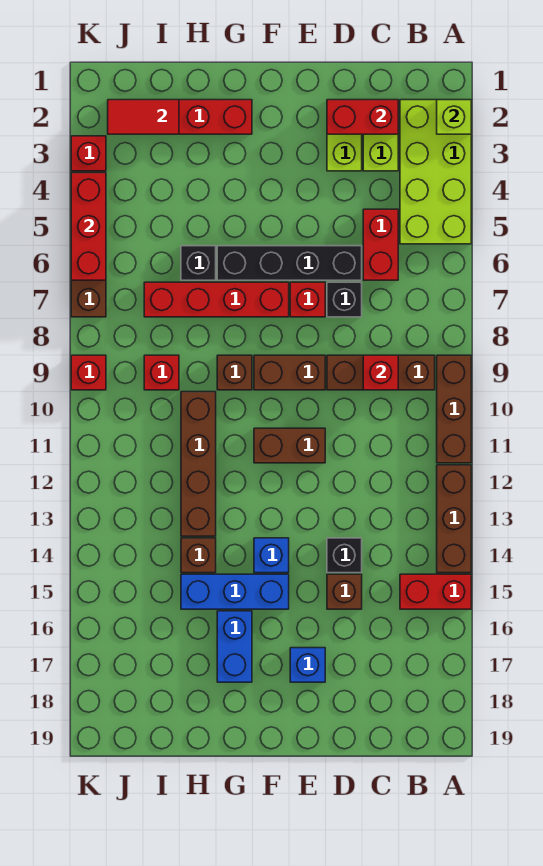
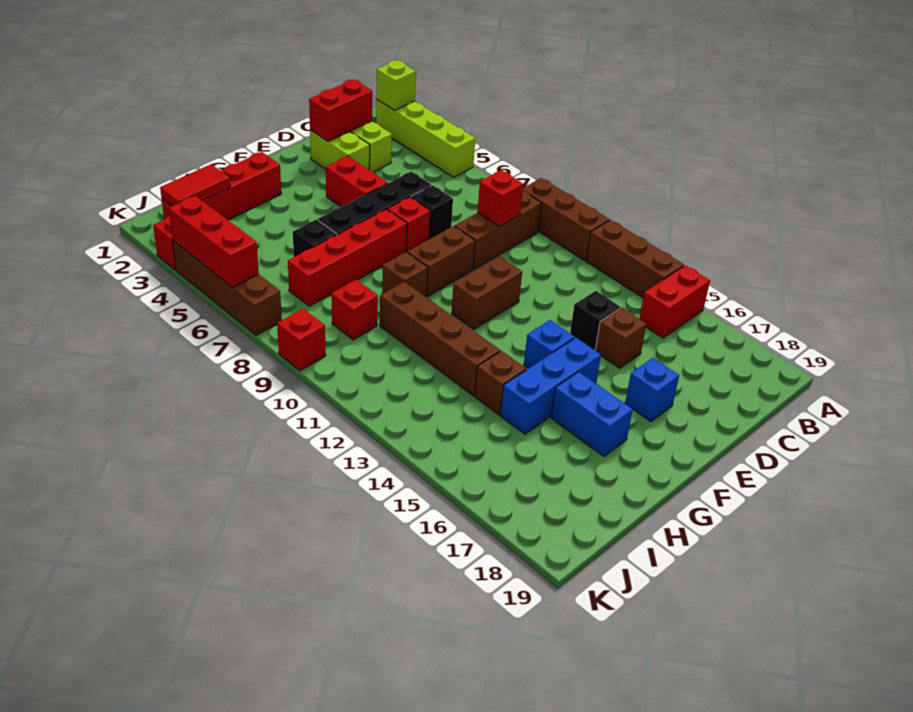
lime 2x4 brick [400,100,471,244] -> lime 1x4 brick [376,100,475,177]
red 1x2 brick [363,209,398,280] -> red 1x2 brick moved to [326,156,388,207]

